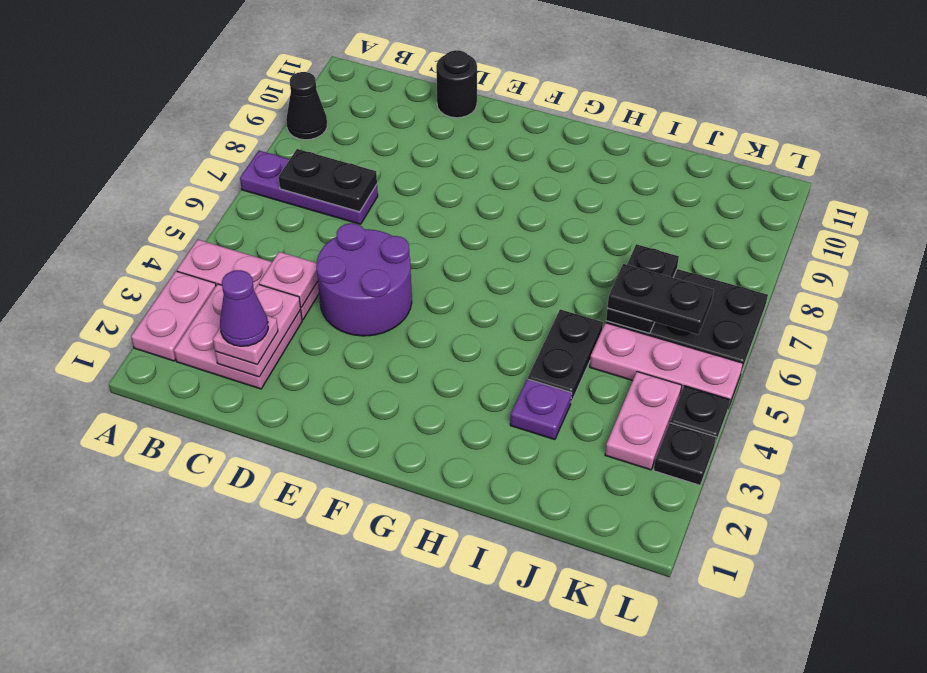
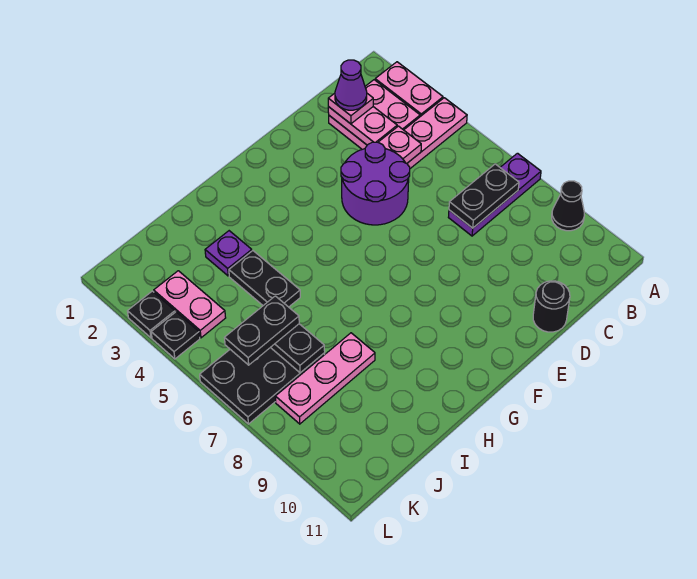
pink 1x3 plate [590,323,743,408] -> pink 1x3 plate moved to [275,333,375,424]

